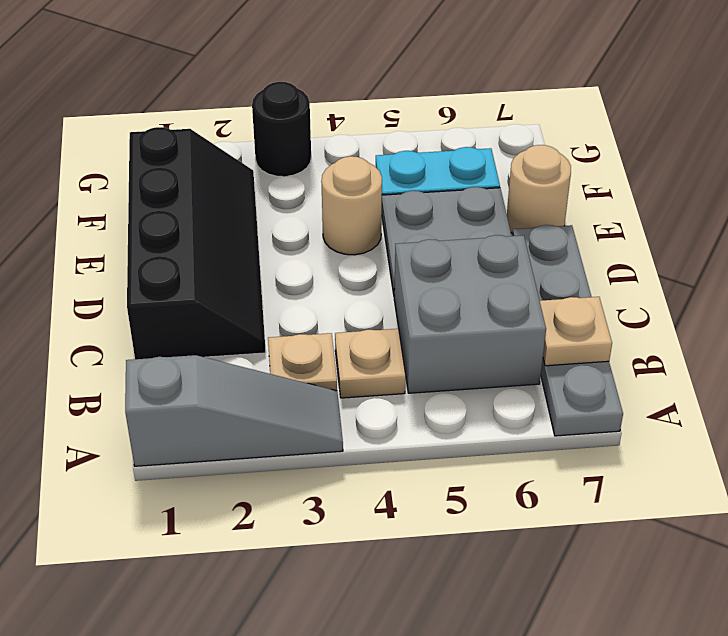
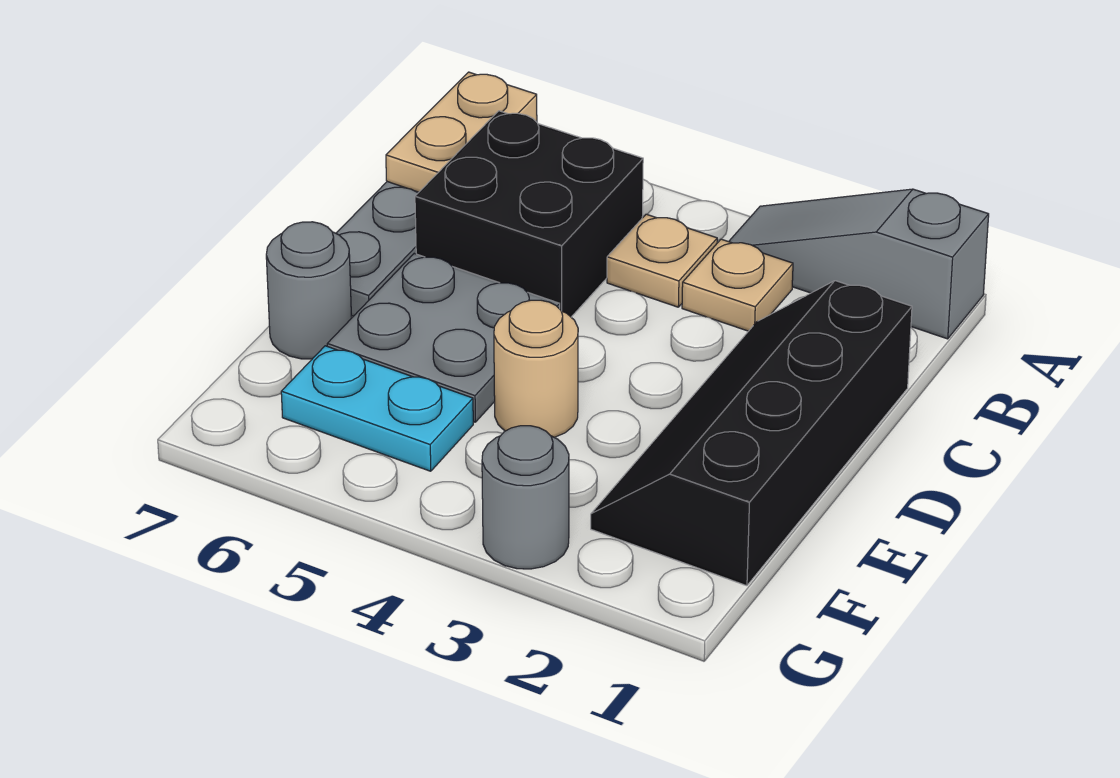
grey 2x2 brick [394,235,546,393] -> black 2x2 brick [415,111,643,317]
tan 1x1 plate [540,297,612,366] -> tan 1x2 plate [386,72,537,192]
tan 1x1 round brick [507,145,571,234] -> grey 1x1 round brick [266,222,352,359]
black 1x1 round brick [252,82,311,177] -> grey 1x1 round brick [482,426,569,569]

